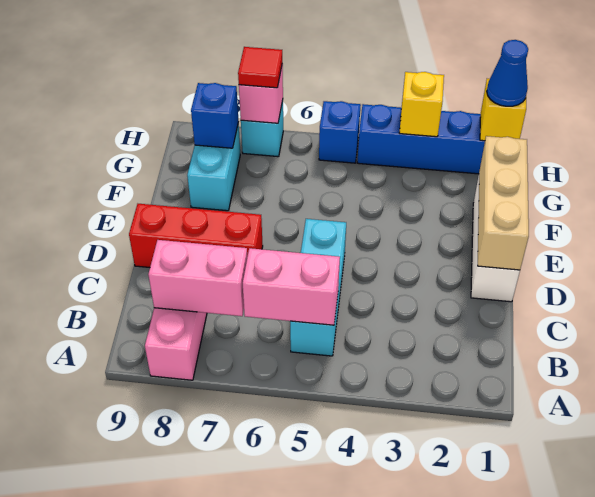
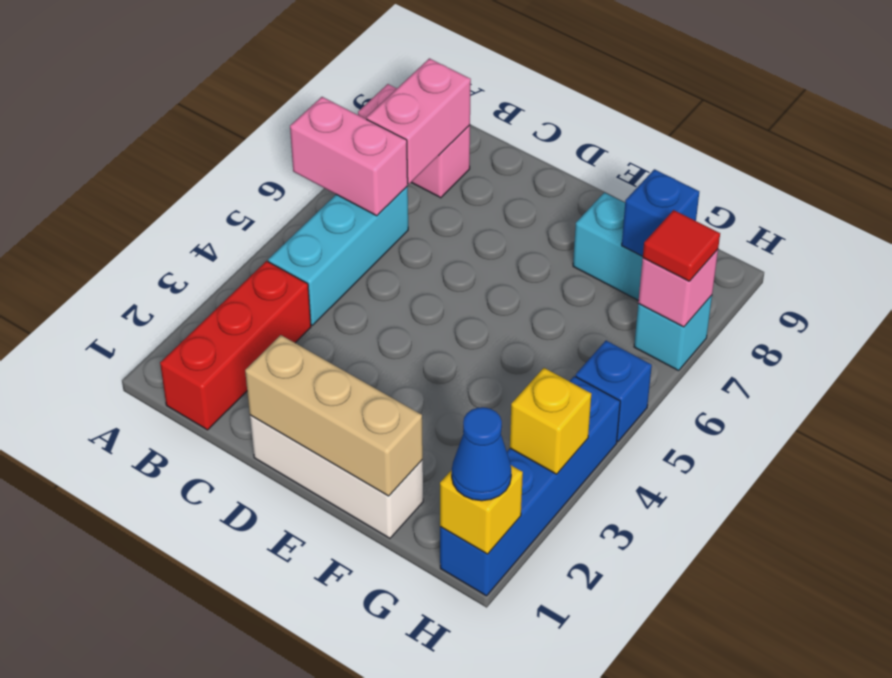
cyan 1x3 brick [290,219,346,356] -> cyan 1x3 brick turned to [268,187,408,325]
pink 1x2 brick [243,248,340,325] -> pink 1x2 brick turned to [290,97,408,216]
red 1x3 brick [129,204,263,267] -> red 1x3 brick moved to [160,261,311,430]

